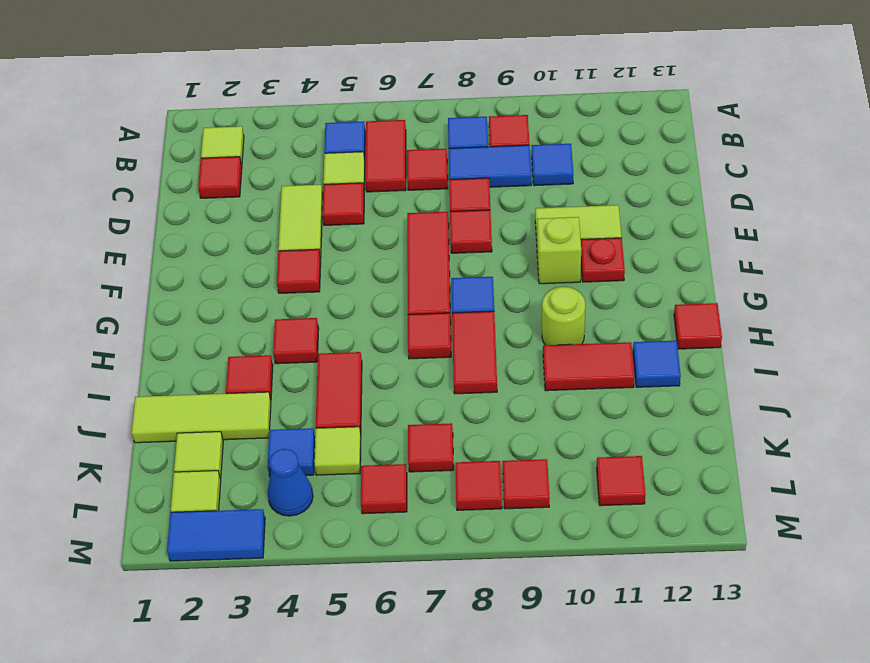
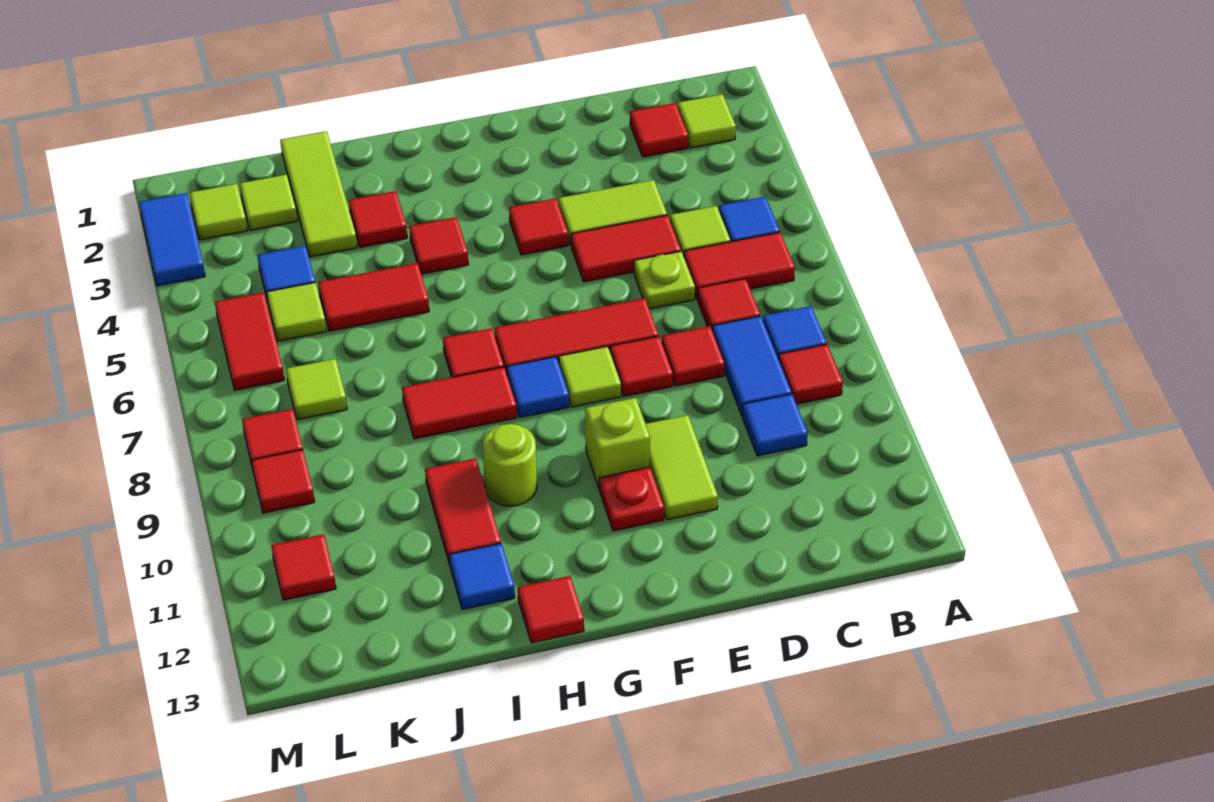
red 1x1 tile [322,183,364,225] -> red 1x2 tile [571,215,681,282]
none -> lime 1x1 plate [634,251,695,309]
none -> lime 1x1 tile [559,346,621,407]
red 1x1 tile [408,423,454,472] -> lime 1x1 tile [286,359,347,420]
blue 1x1 cone [267,449,313,516] -> none
red 1x1 tile [361,464,407,514] -> red 1x2 tile [215,292,284,390]

